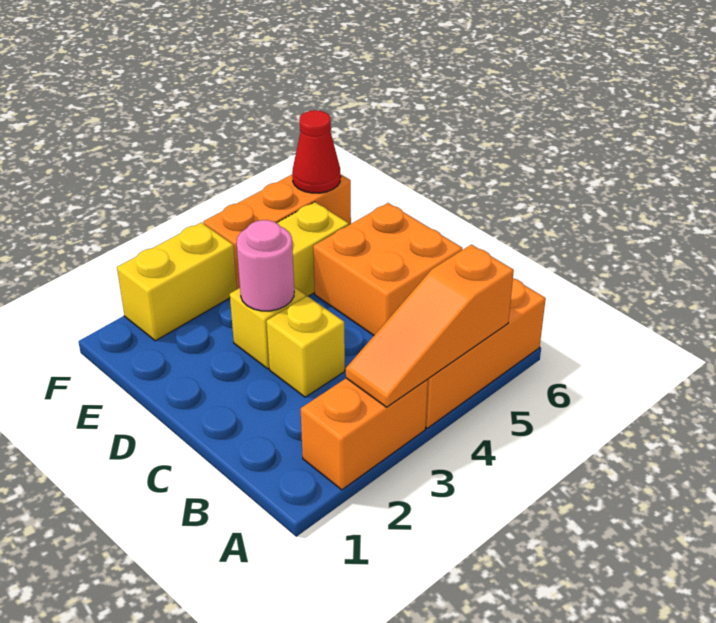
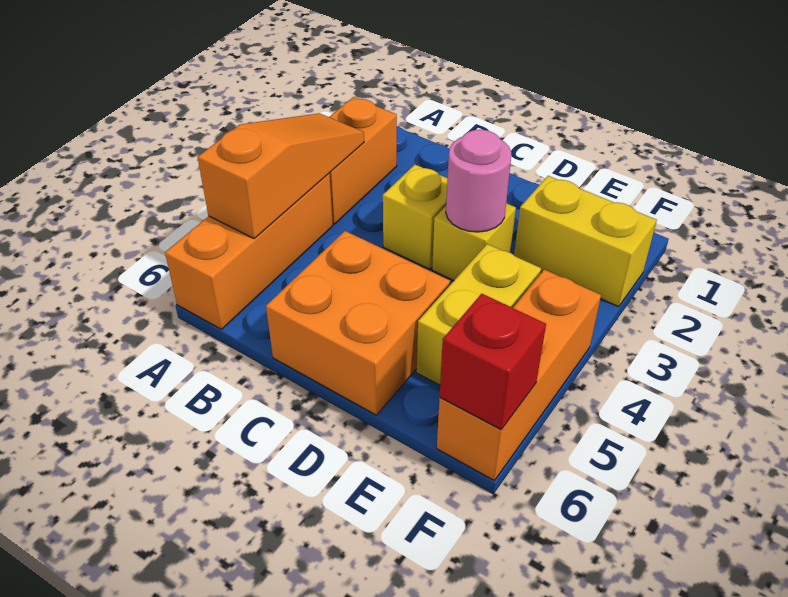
yellow 1x2 brick [117,222,237,341] -> yellow 1x2 brick turned to [514,176,657,307]
red 1x1 cone [292,110,341,193] -> red 1x1 brick [440,294,546,429]

